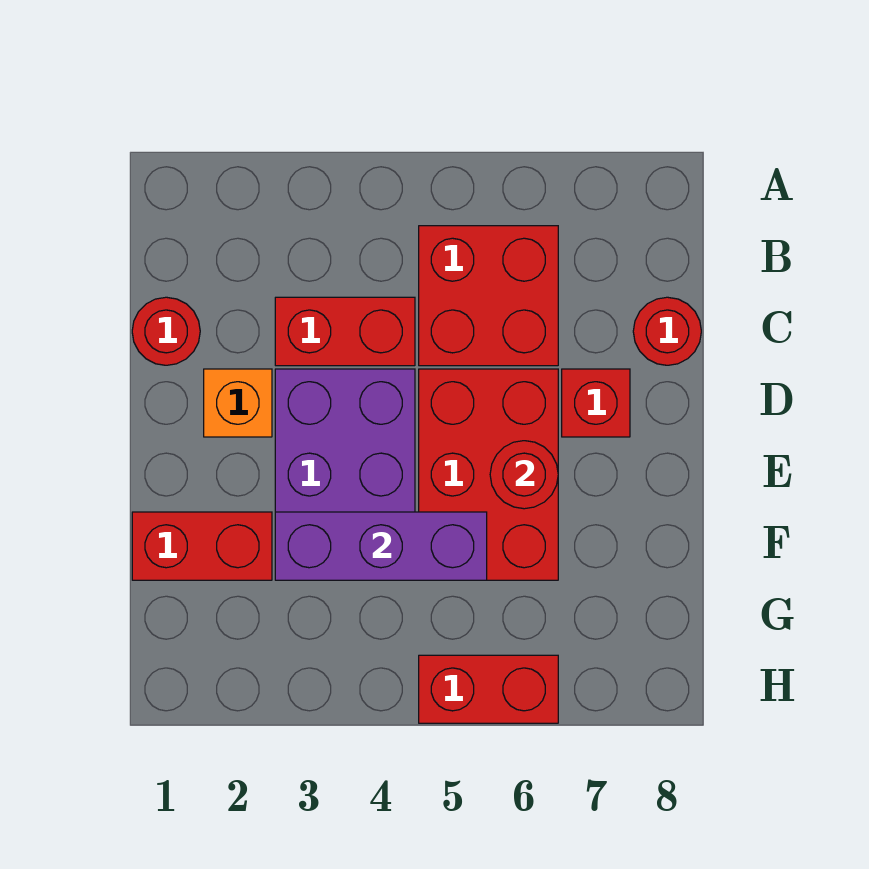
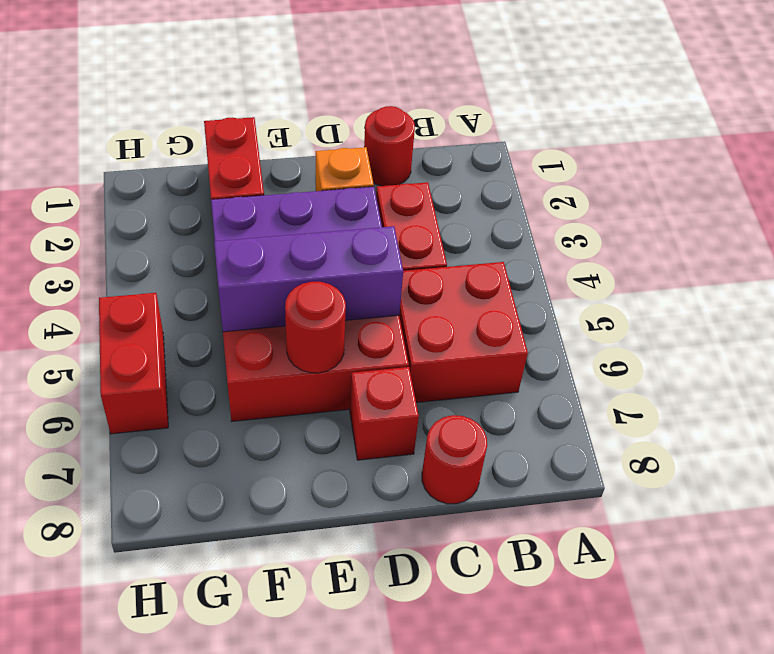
purple 1x3 brick [275,512,487,580] -> purple 1x3 brick turned to [214,226,403,332]

